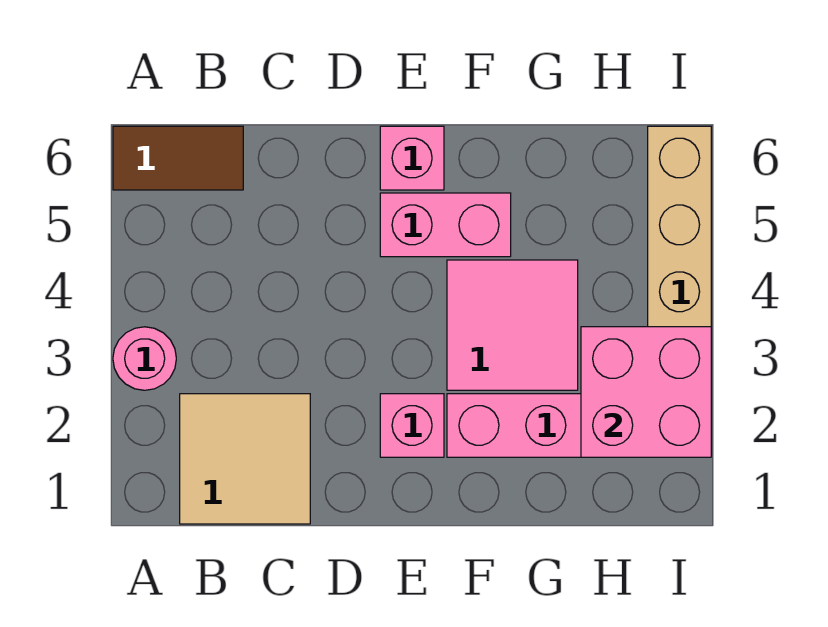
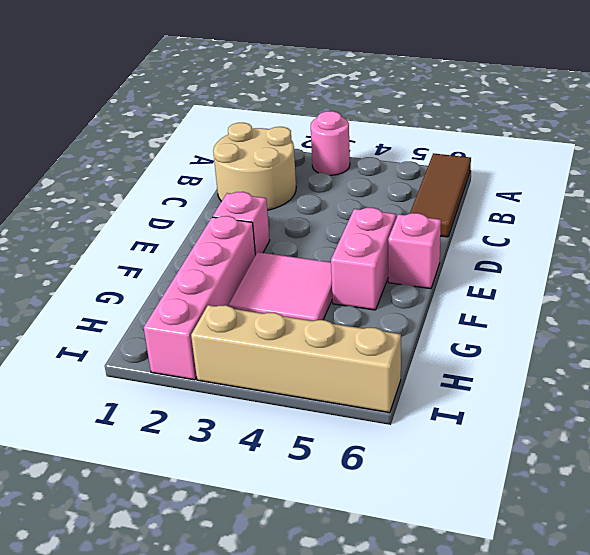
brown 1x2 tile [113,126,243,190] -> brown 1x3 tile [410,153,471,237]
tan 2x2 tile [180,394,310,524] -> tan 2x2 round brick [213,123,296,210]
pink 2x2 brick [581,327,711,457] -> none

